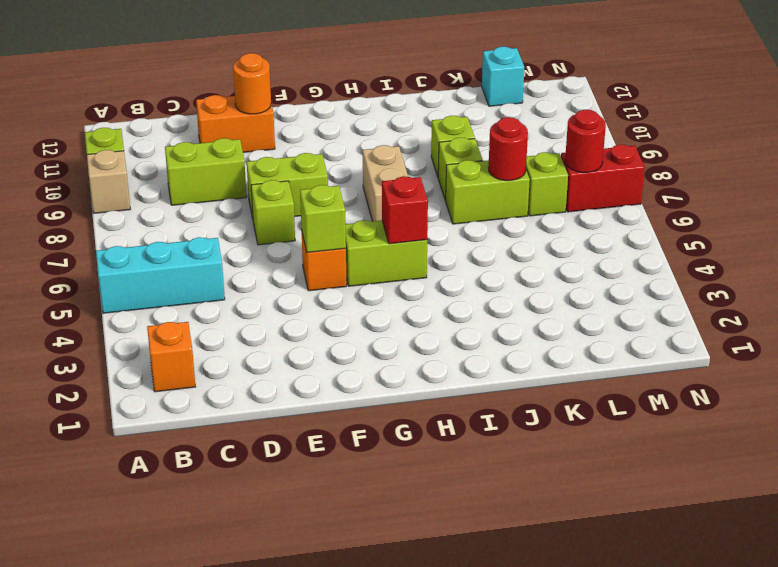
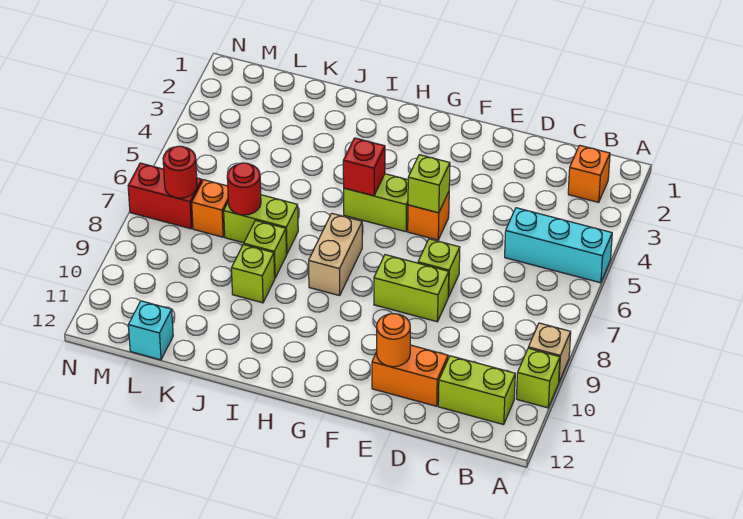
lime 1x2 brick [165,138,247,205] -> lime 1x2 brick moved to [438,356,515,425]
lime 1x1 brick [526,152,568,216] -> orange 1x1 brick [192,180,228,237]

